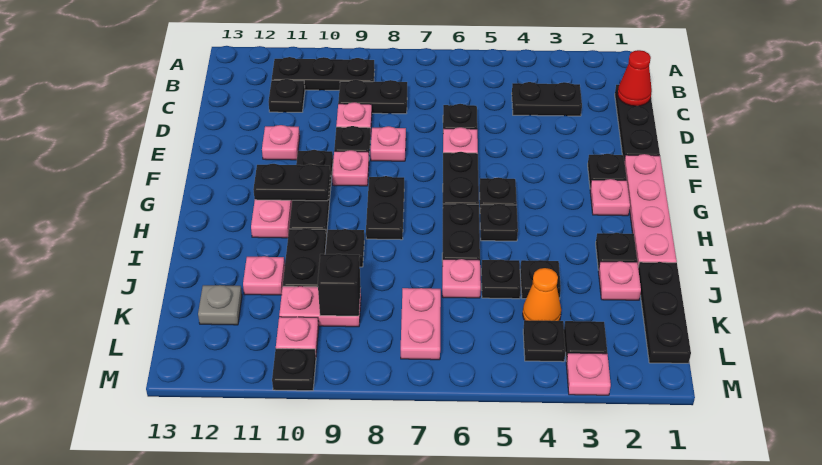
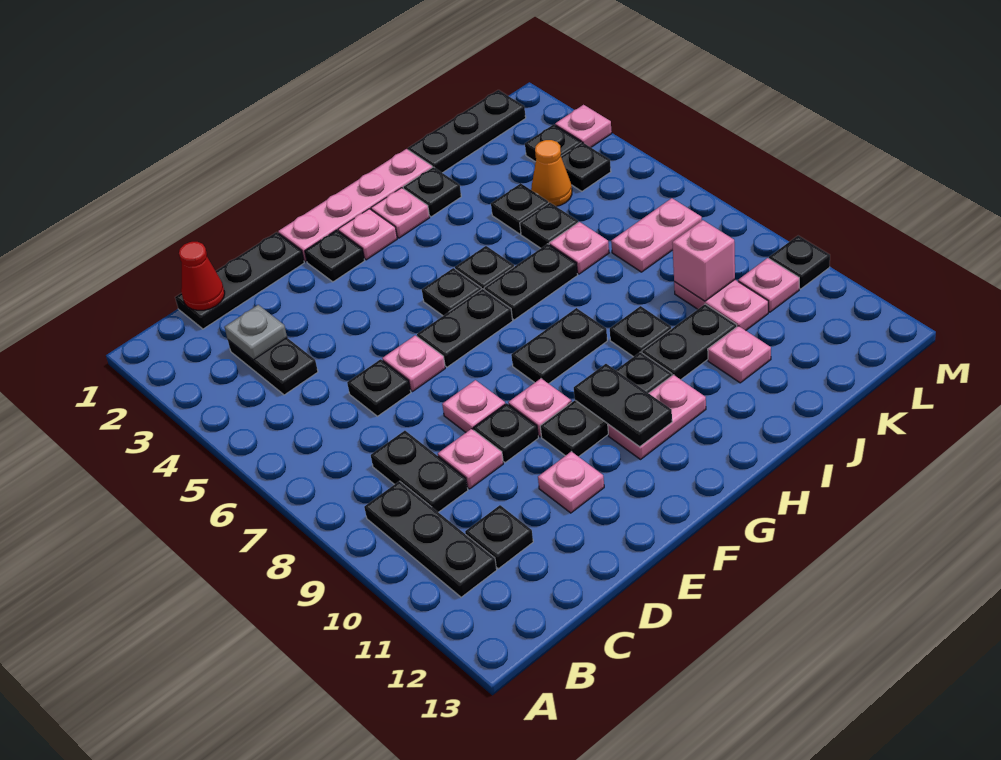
pink 1x1 plate [599,261,641,300] -> pink 1x1 plate moved to [371,188,430,238]
black 1x1 brick [318,254,361,316] -> pink 1x1 brick [672,220,735,301]
grey 1x1 plate [198,285,242,325] -> grey 1x1 plate moved to [224,305,287,360]

